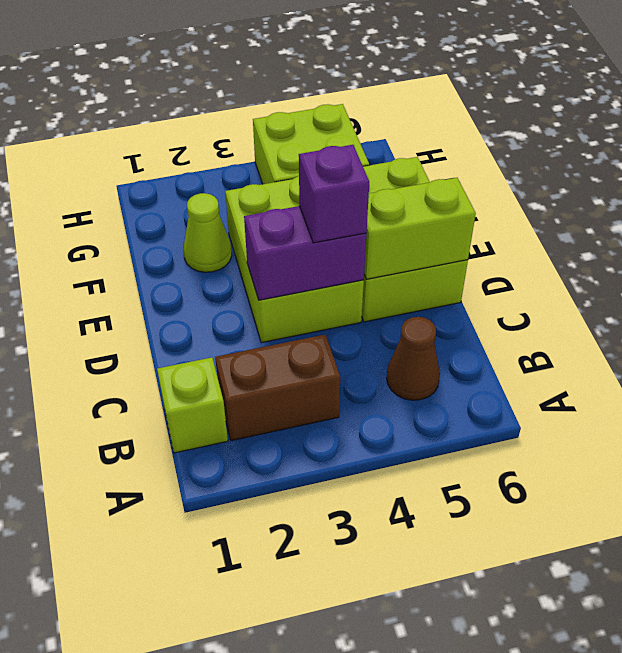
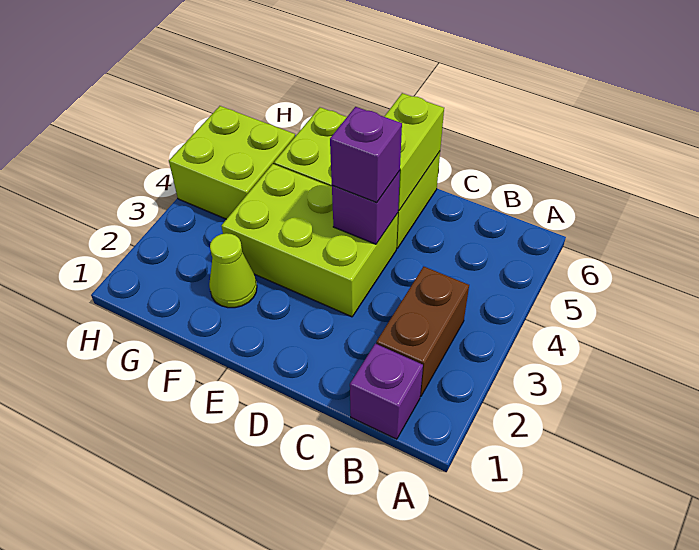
lime 1x1 brick [157,357,228,453] -> purple 1x1 brick [350,344,423,439]
brown 1x1 cone [387,317,440,400] -> none
purple 1x2 brick [244,206,366,300] -> purple 1x1 brick [332,171,400,244]

